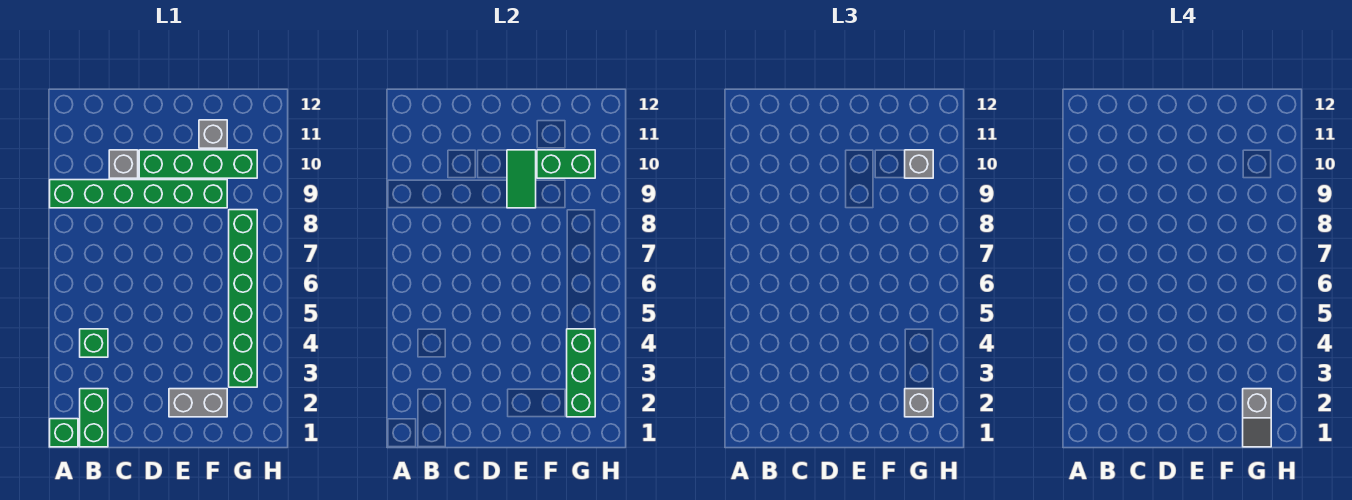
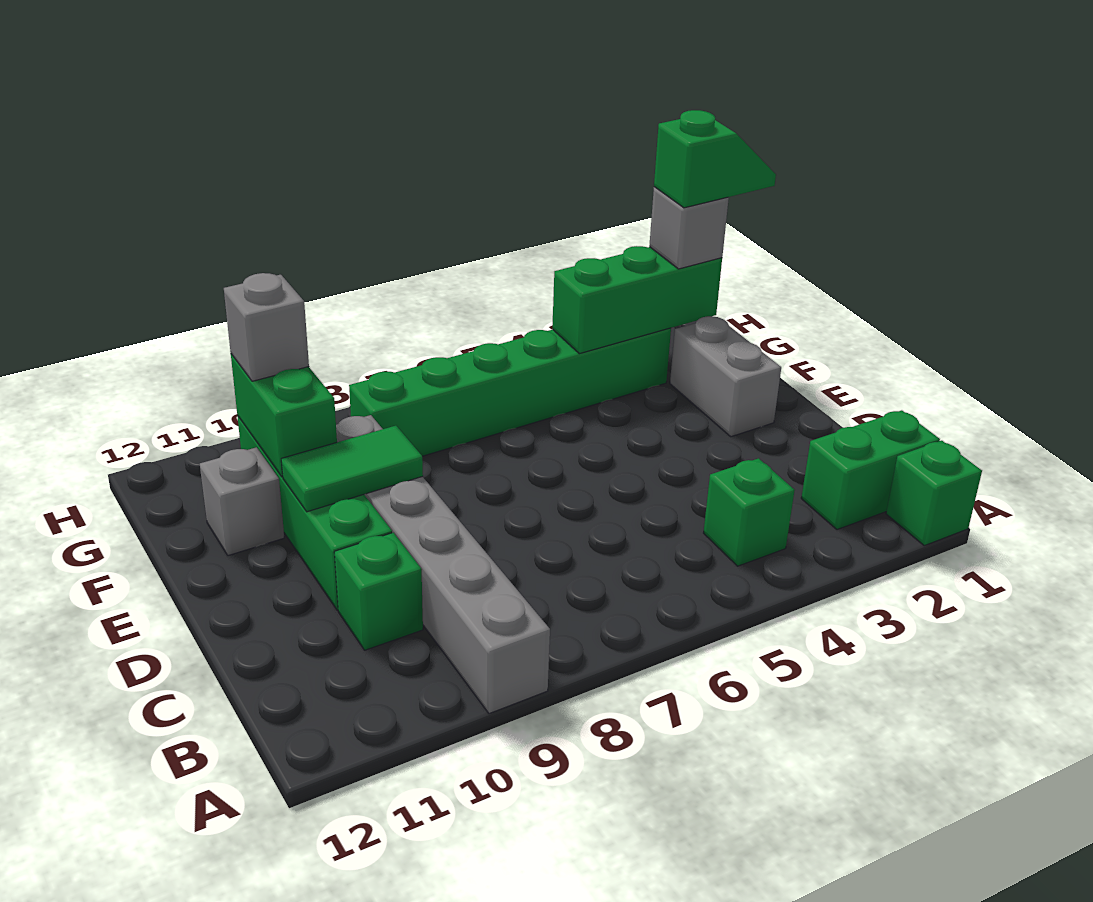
green 1x6 brick [50,180,227,208] -> grey 1x6 brick [336,415,550,714]
grey 1x1 brick [109,150,138,178] -> green 1x1 brick [334,533,423,650]
grey 1x2 slope [1243,389,1271,447] -> green 1x2 slope [654,110,776,208]

